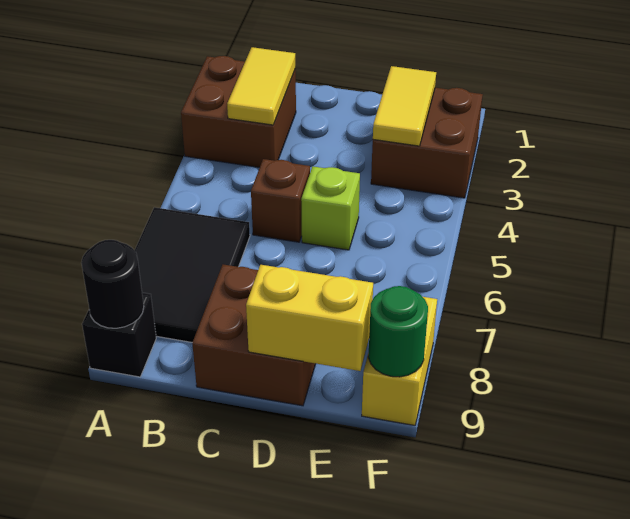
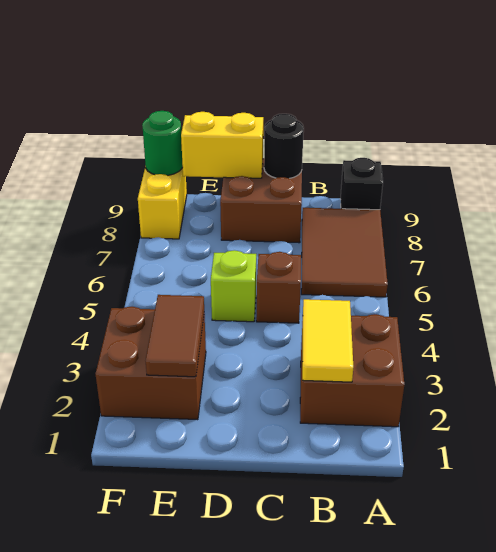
black 2x3 tile [134,207,250,342] -> brown 2x3 tile [301,208,388,297]
black 1x1 round brick [81,240,144,328] -> black 1x1 round brick moved to [264,114,304,178]
yellow 1x2 tile [373,66,436,146] -> brown 1x2 tile [146,295,204,377]

